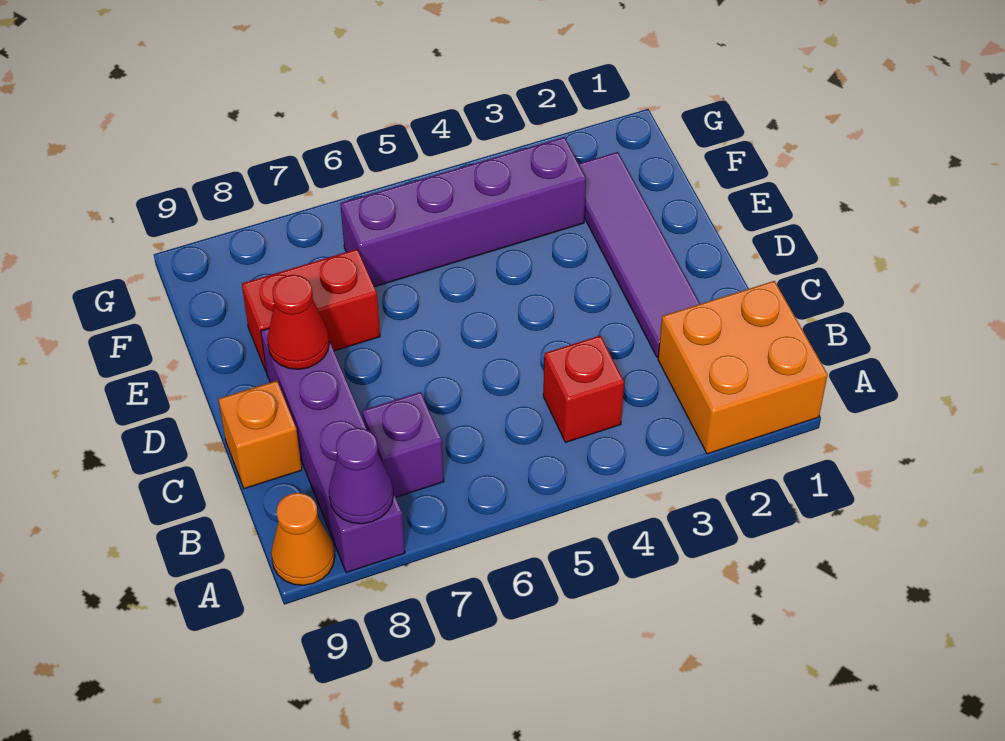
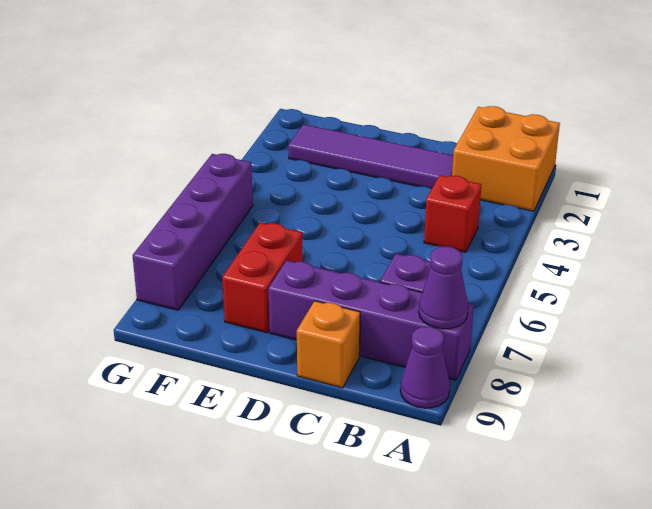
orange 1x1 cone [271,493,335,585] -> purple 1x1 cone [400,327,450,408]
red 1x1 cone [267,275,329,369] -> none
purple 1x4 brick [340,137,586,287] -> purple 1x4 brick moved to [133,154,253,310]

